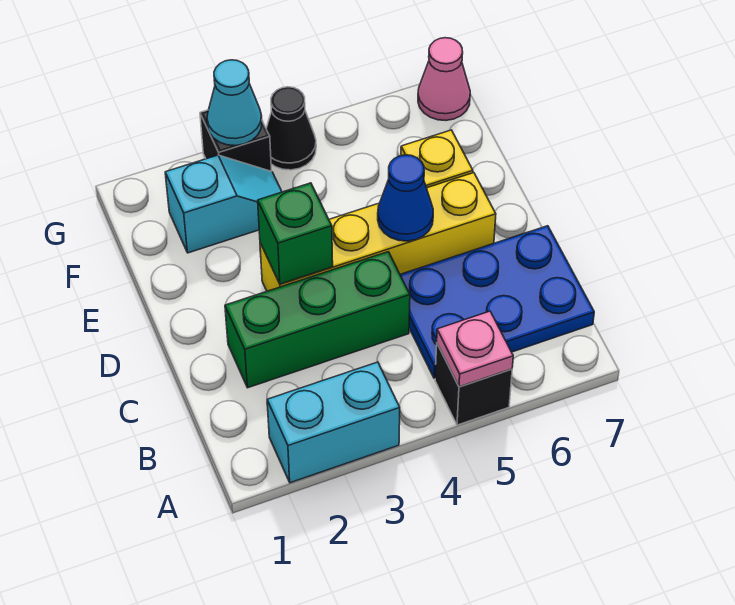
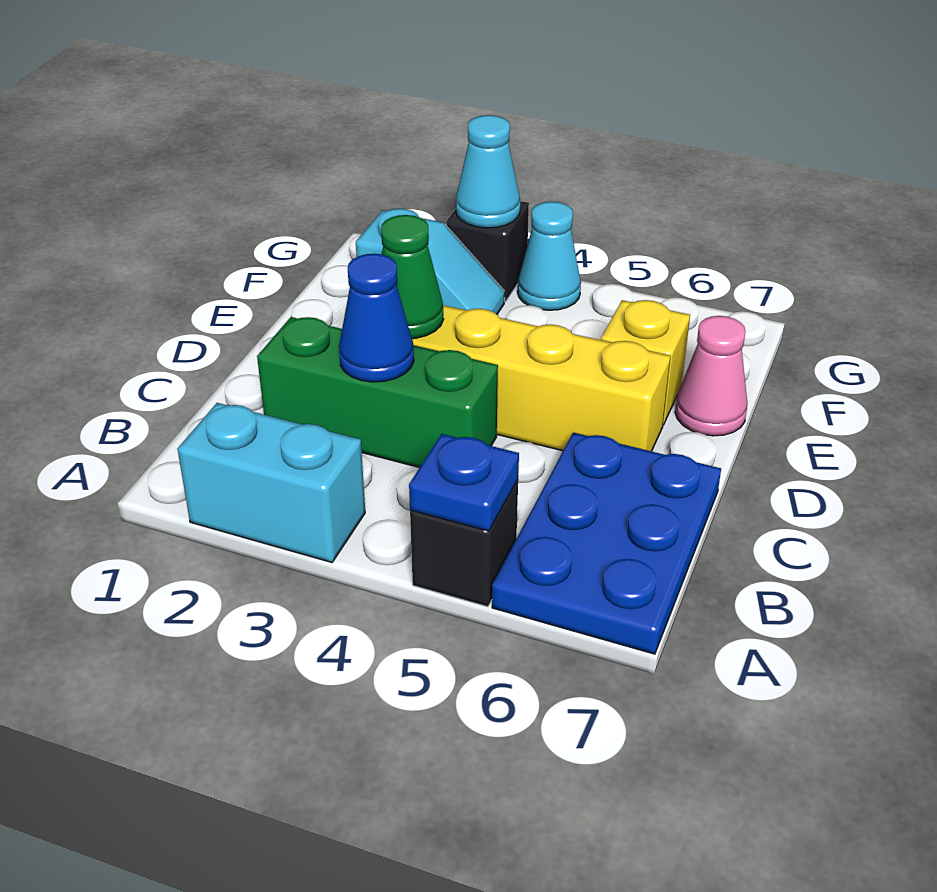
pink 1x1 plate [437,311,513,387] -> blue 1x1 plate [409,434,519,531]
blue 2x3 plate [400,226,594,378] -> blue 2x3 plate turned to [492,433,721,654]
green 1x1 brick [258,183,333,284] -> green 1x1 cone [381,215,444,339]
blue 1x1 cone [378,155,433,241] -> blue 1x1 cone moved to [339,254,414,382]
black 1x1 cone [266,87,316,170] -> cyan 1x1 cone [517,202,581,310]
pink 1x1 cone [418,38,470,120] -> pink 1x1 cone moved to [675,316,747,436]

